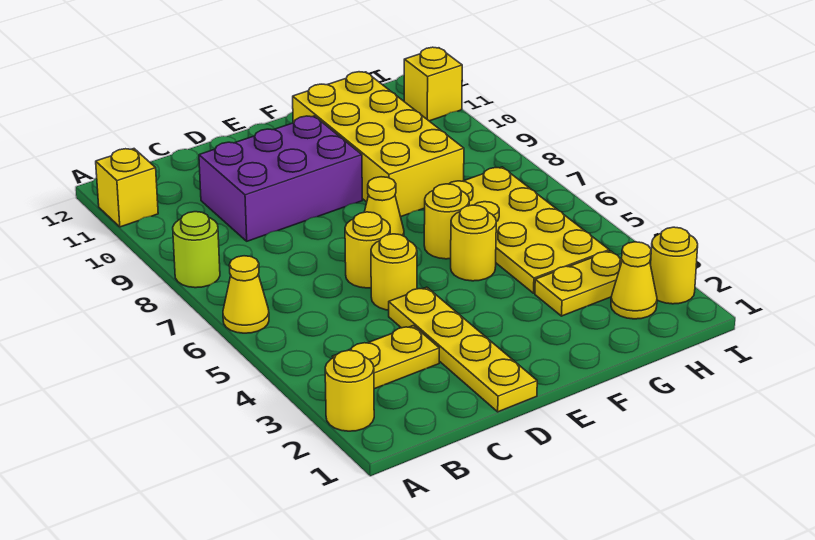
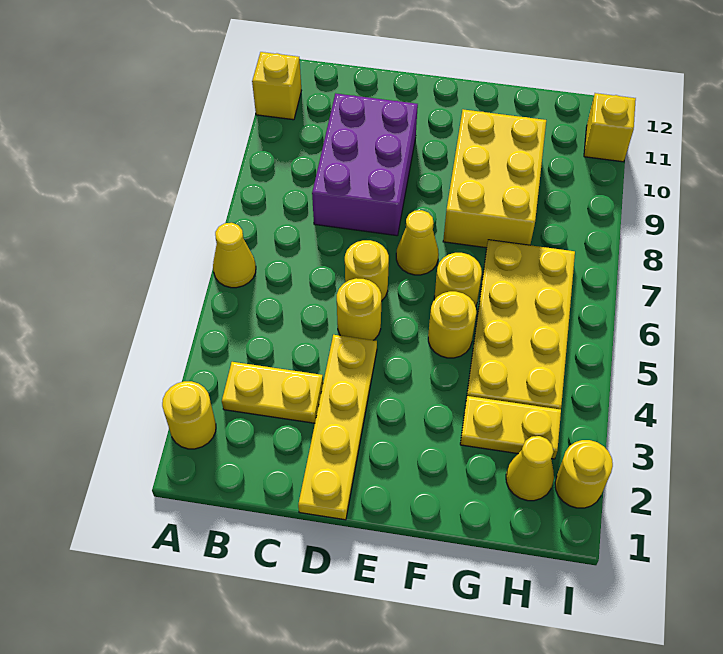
lime 1x1 round brick [173,212,220,288] -> none
purple 2x3 brick [199,116,362,241] -> purple 2x3 brick turned to [312,93,418,236]
yellow 2x4 brick [293,72,464,217] -> yellow 2x3 brick [443,109,546,248]

